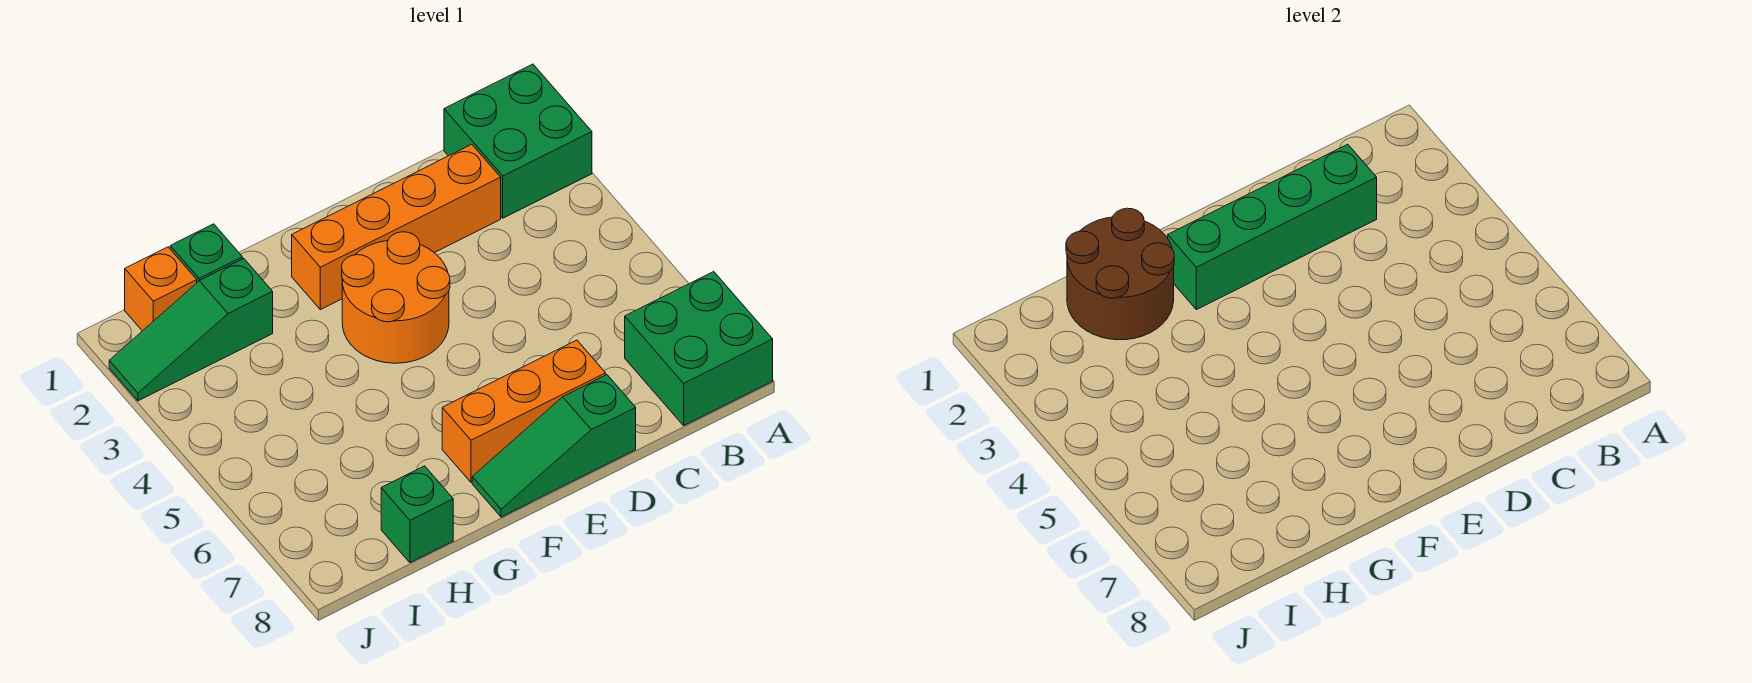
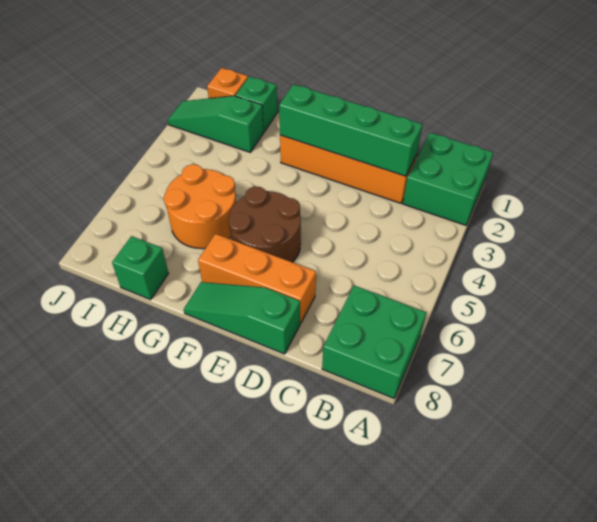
orange 2x2 round brick [342,232,450,363] -> orange 2x2 round brick moved to [164,164,236,249]
brown 2x2 round brick [1066,208,1174,340] -> brown 2x2 round brick moved to [228,186,301,262]

